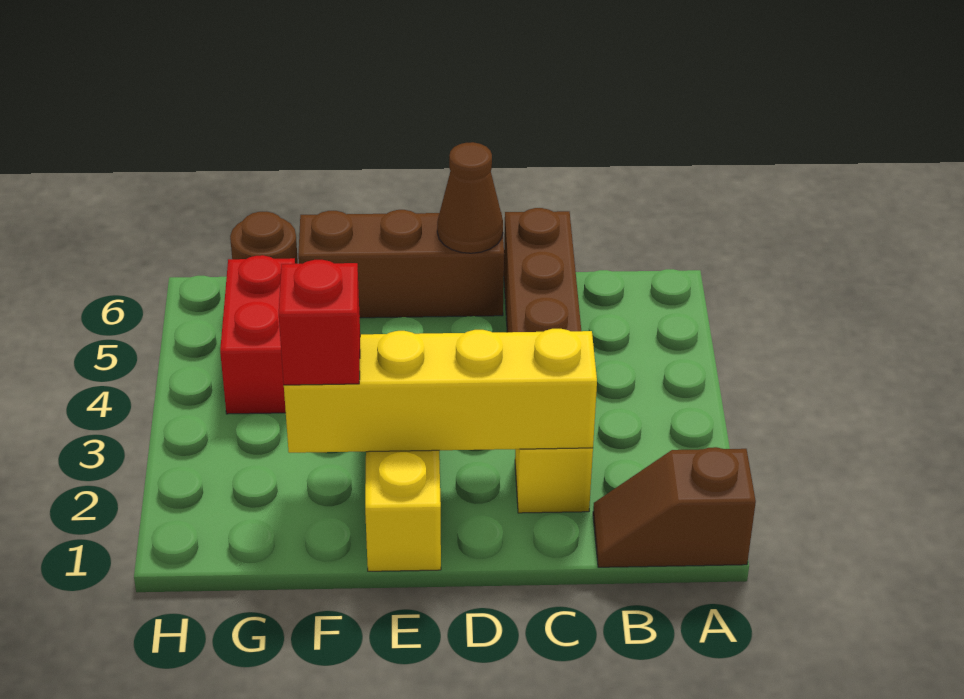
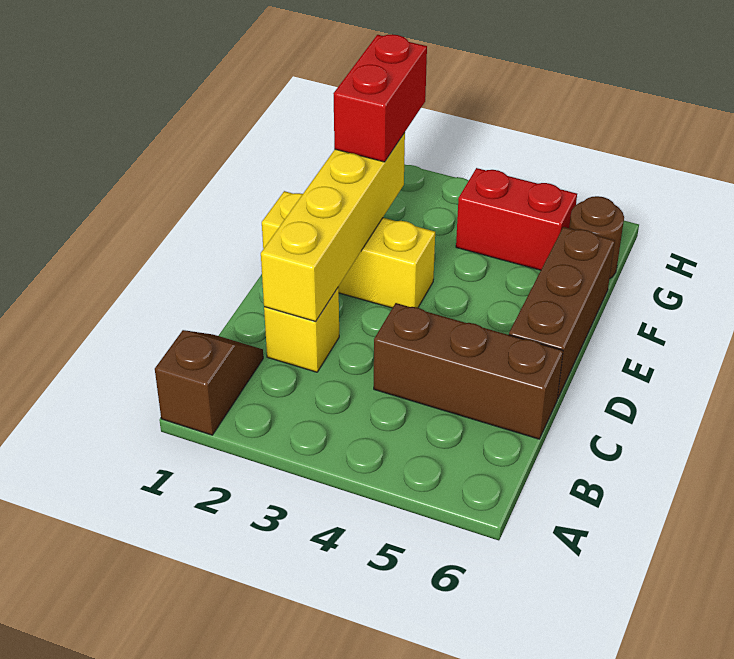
brown 1x1 cone [437,142,503,253] -> none
red 1x1 brick [279,260,360,385] -> red 1x2 brick [333,34,427,162]

